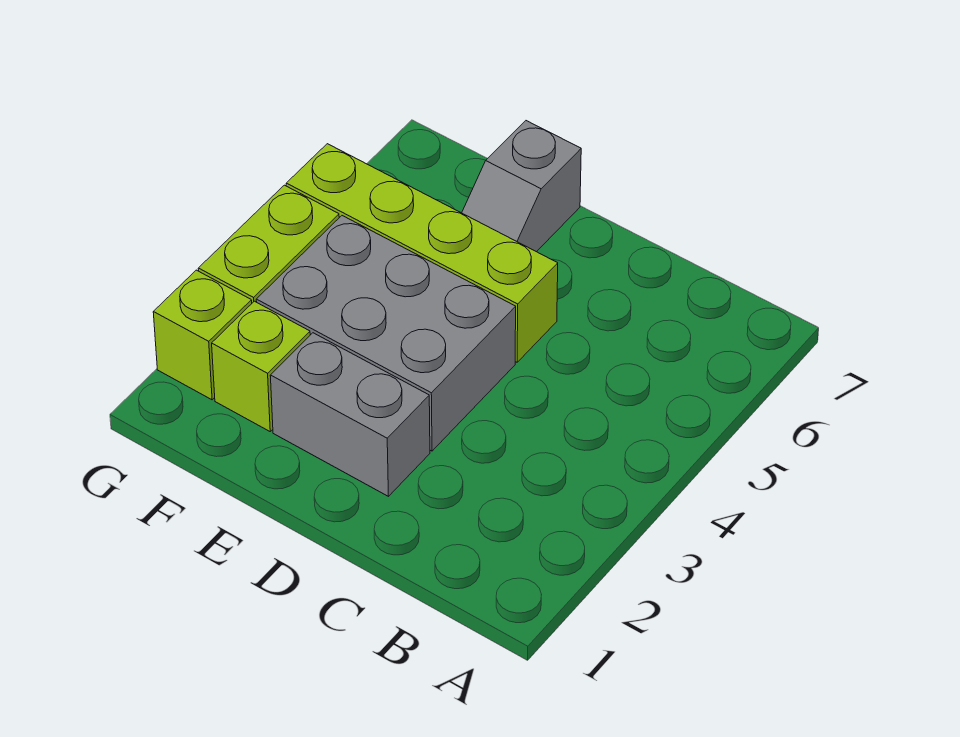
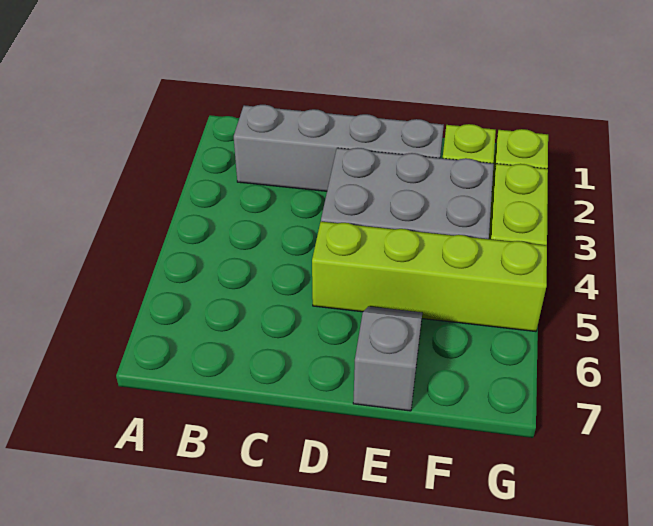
grey 1x2 brick [270,333,430,496] -> grey 1x4 brick [234,105,444,191]

